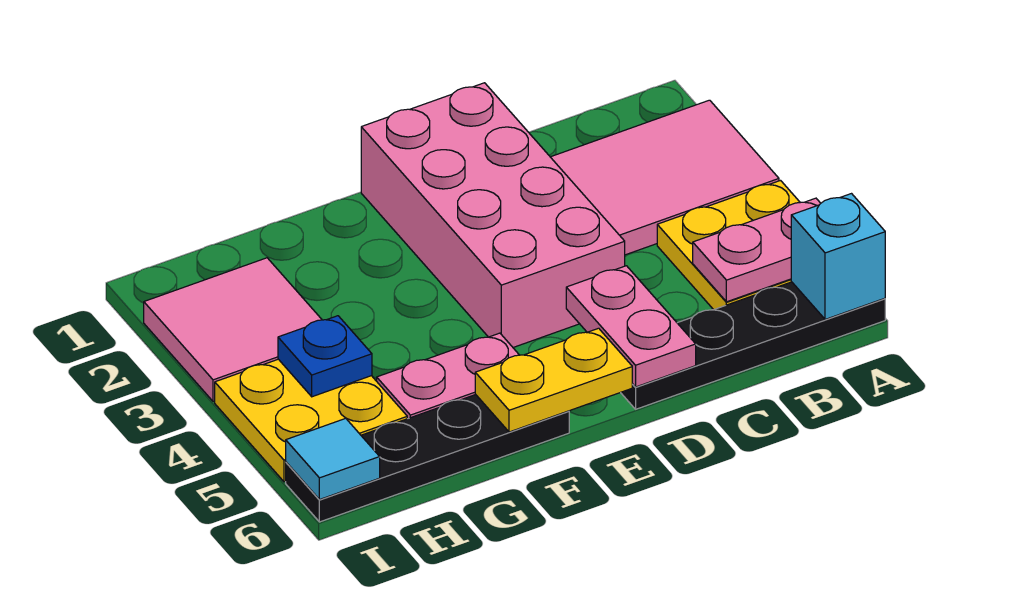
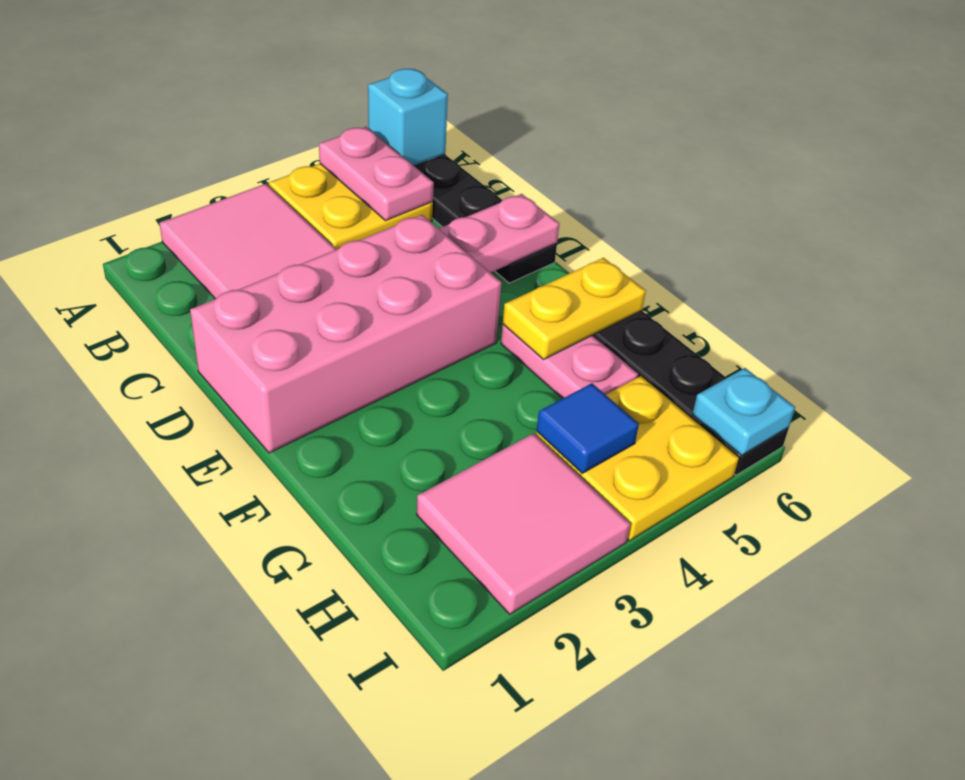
yellow 1x2 plate [475,328,632,432] -> yellow 1x2 plate turned to [503,258,646,359]
blue 1x1 plate [278,316,372,397] -> blue 1x1 tile [537,383,639,473]
cyan 1x1 tile [286,418,380,500] -> cyan 1x1 plate [692,368,795,455]

